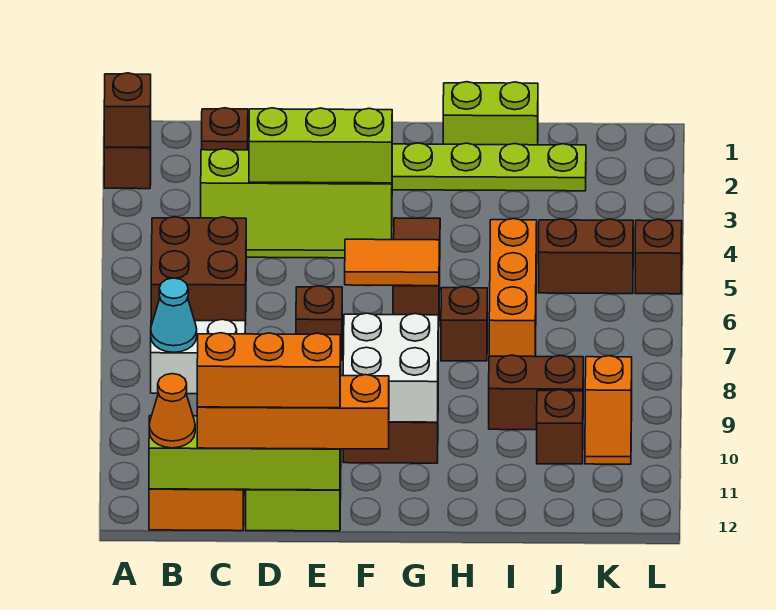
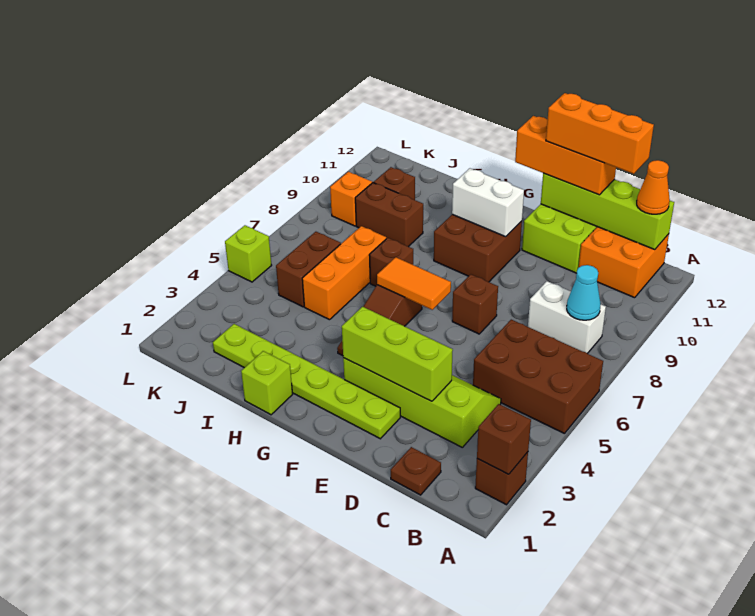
brown 2x2 brick [151,217,246,325] -> brown 2x3 brick [473,320,603,434]
orange 1x4 brick [197,375,389,449] -> orange 1x3 brick [515,116,616,195]
white 2x2 brick [343,313,438,422] -> white 1x2 brick [452,168,524,237]
lime 1x2 brick [443,82,538,145] -> lime 1x1 brick [241,351,293,415]
brown 1x2 brick [539,219,633,294] -> brown 1x2 brick turned to [276,232,341,307]
brown 1x1 brick [635,219,682,294] -> lime 1x1 brick [225,225,272,282]

